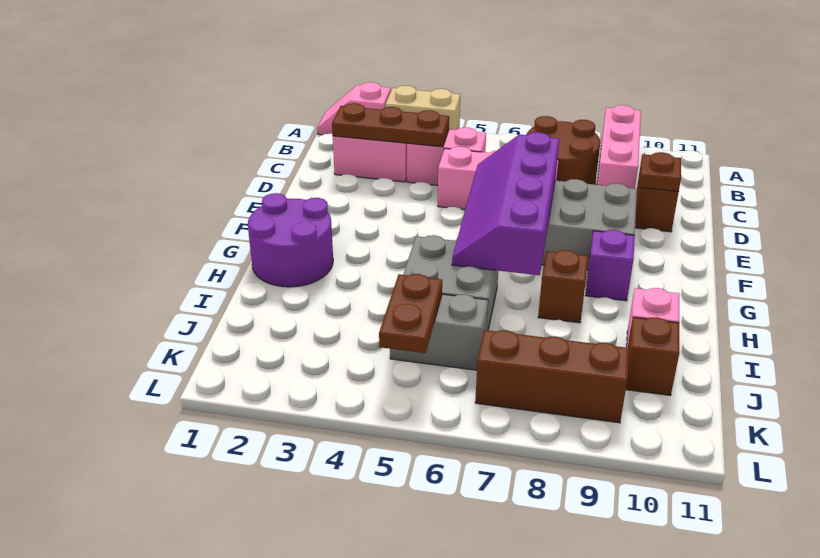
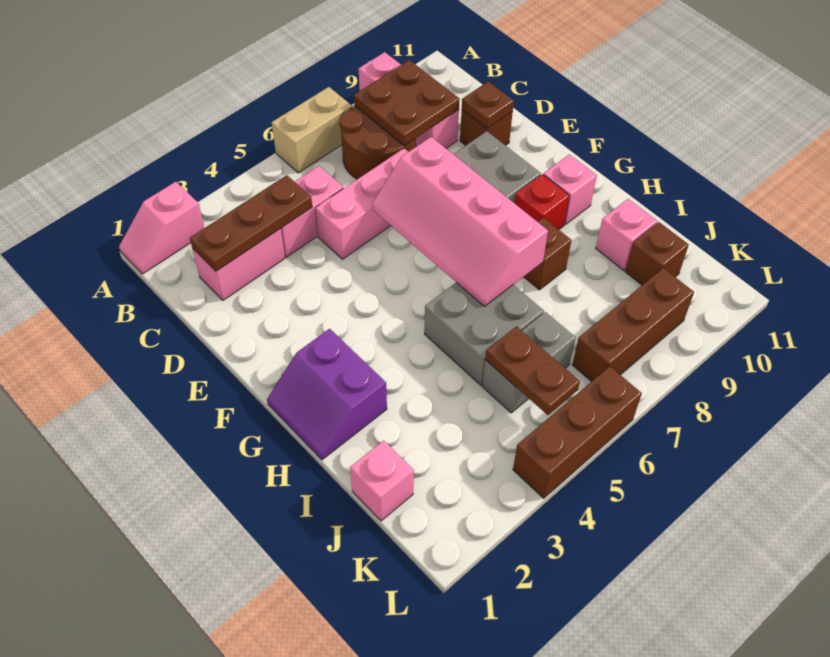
tan 1x2 brick [385,86,460,130] -> tan 1x2 brick moved to [272,87,352,173]
none -> brown 2x2 plate [354,60,460,146]
purple 2x4 slope [452,132,559,275] -> pink 2x4 slope [372,137,548,306]
purple 2x2 round brick [248,193,333,287] -> purple 2x2 slope [267,329,387,460]
purple 1x1 brick [585,230,635,301] -> red 1x1 brick [515,174,570,230]
none -> pink 1x1 brick [543,155,597,224]
none -> pink 1x1 brick [350,441,414,521]
none -> brown 1x3 brick [513,366,642,498]

